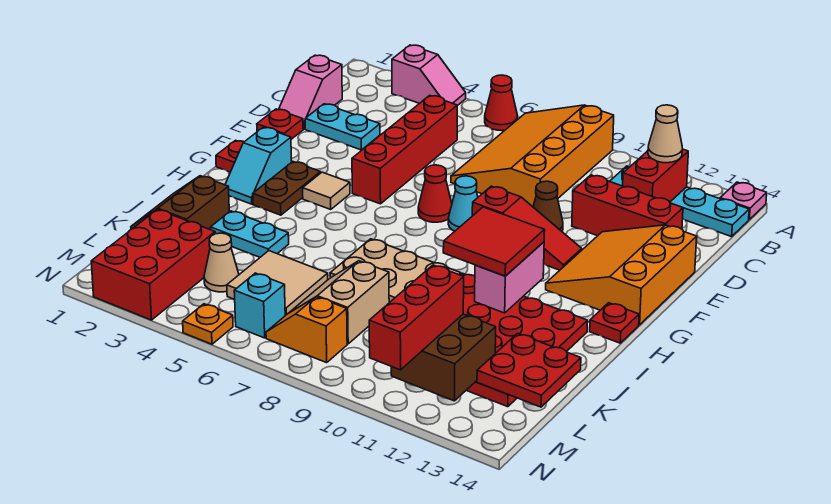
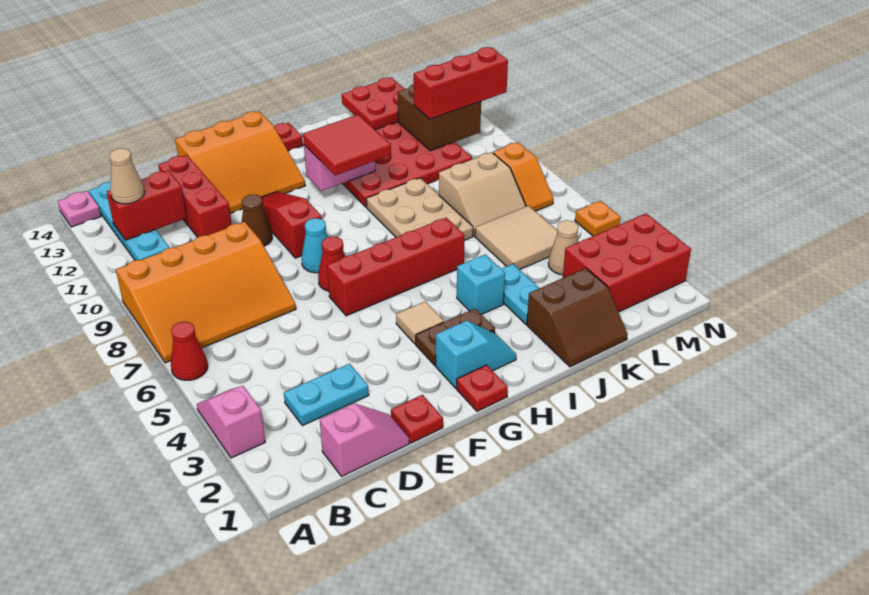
red 1x4 brick [352,95,457,204] -> red 1x4 brick moved to [327,218,464,316]
cyan 1x2 plate [305,104,380,150] -> cyan 1x2 plate turned to [284,364,369,426]
cyan 1x1 brick [234,273,285,338] -> cyan 1x1 brick moved to [457,254,505,315]

